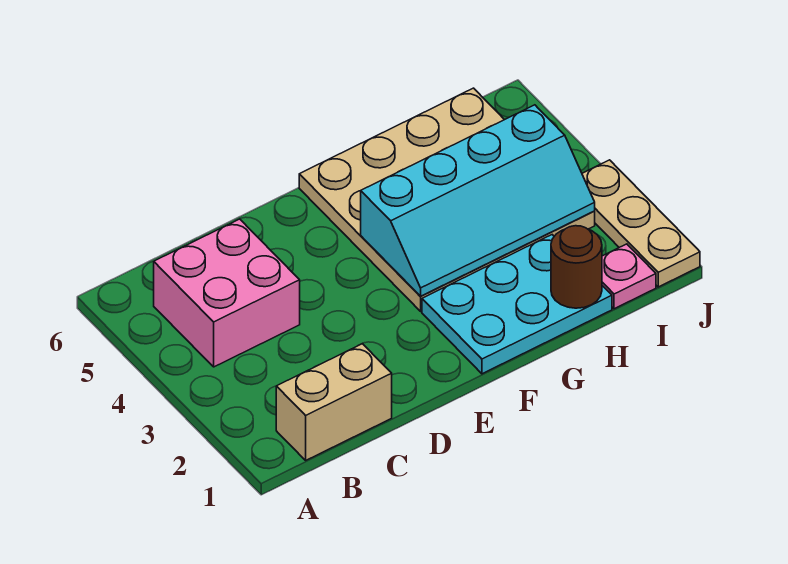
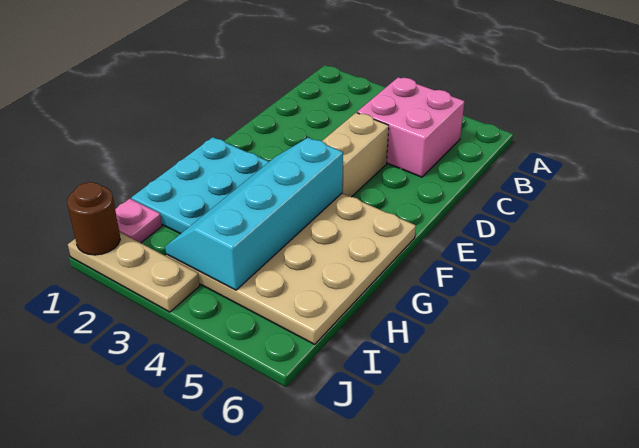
tan 1x2 brick [276,344,392,460] -> tan 1x2 brick moved to [322,113,389,197]
brown 1x1 round brick [551,226,602,308] -> brown 1x1 round brick moved to [67,182,120,255]

